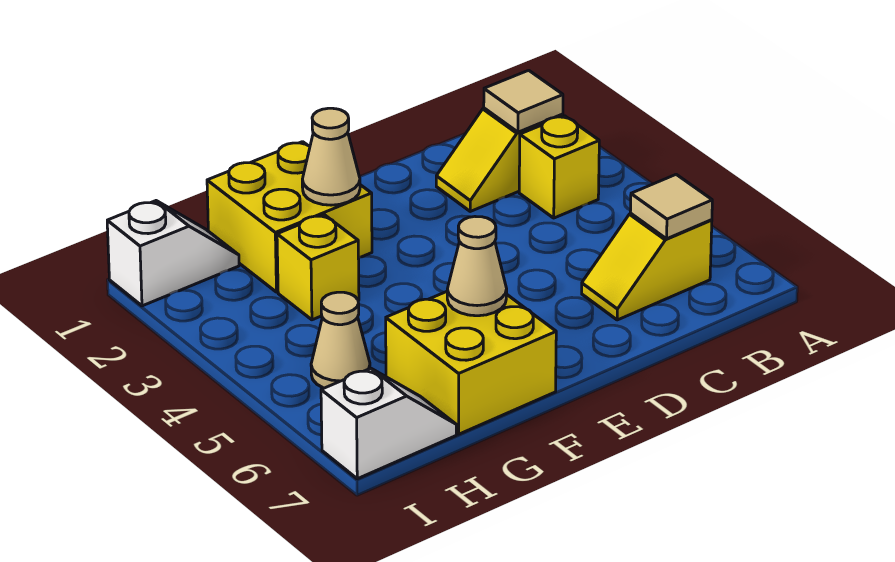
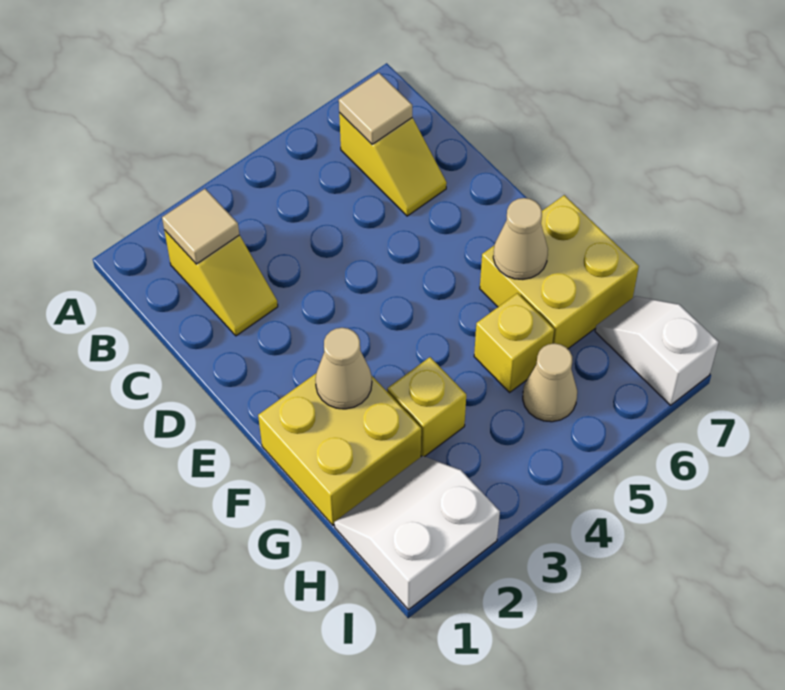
yellow 1x1 brick [519,116,599,218] -> yellow 1x1 brick moved to [474,293,554,392]
white 1x2 slope [107,201,239,306] -> white 2x2 slope [334,456,500,610]

